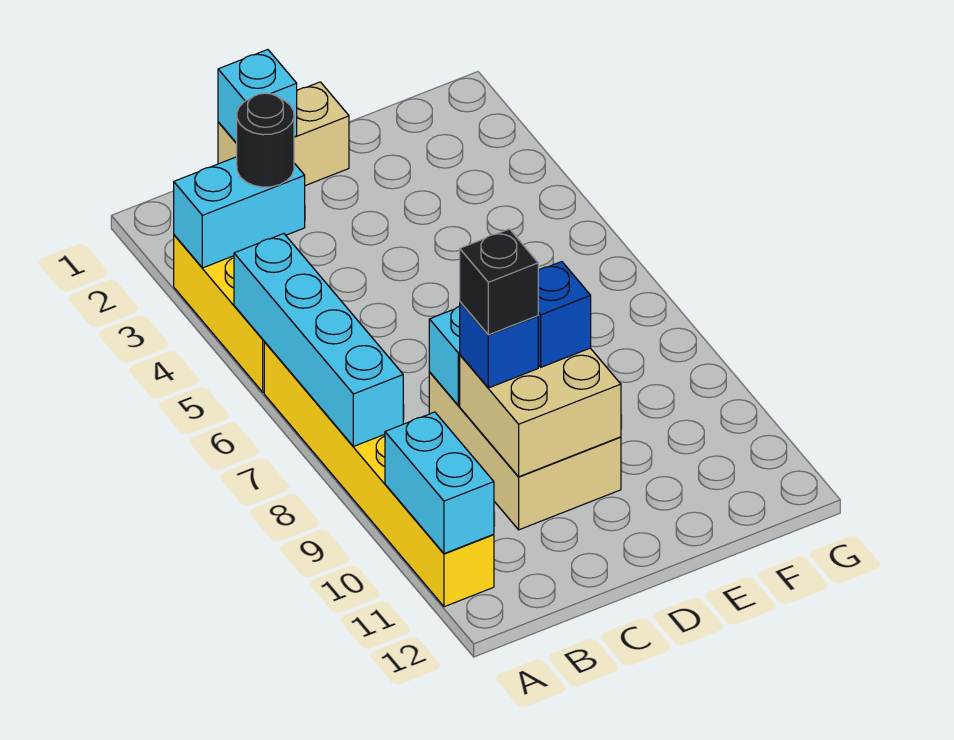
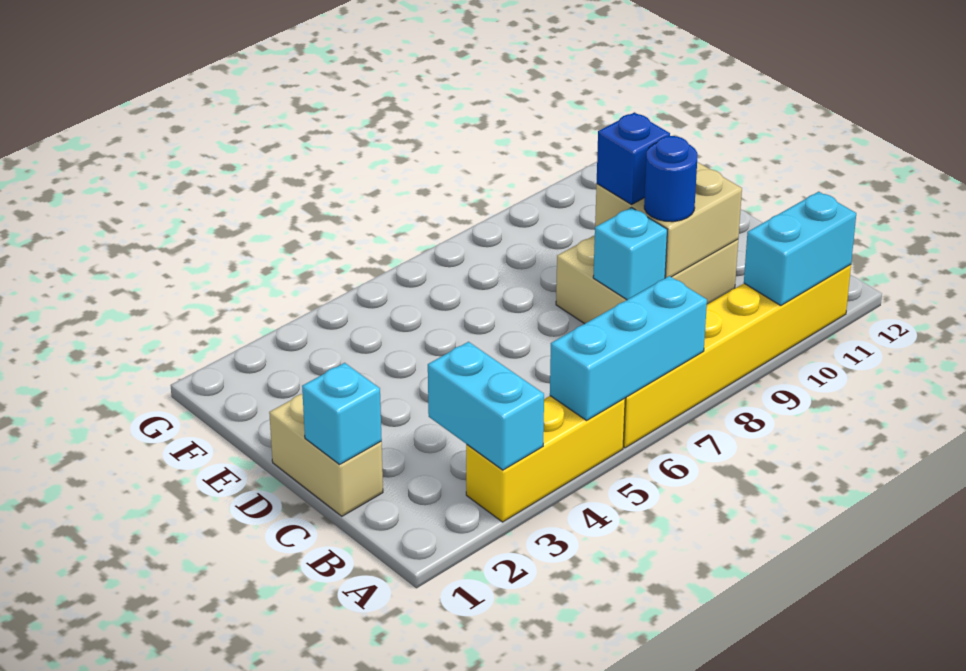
cyan 1x4 brick [234,234,403,446] -> cyan 1x3 brick [550,276,707,420]
black 1x1 round brick [236,93,294,187] -> none
blue 1x1 brick [460,302,538,388] -> blue 1x1 round brick [644,136,697,222]
black 1x1 brick [460,229,538,335] -> none

